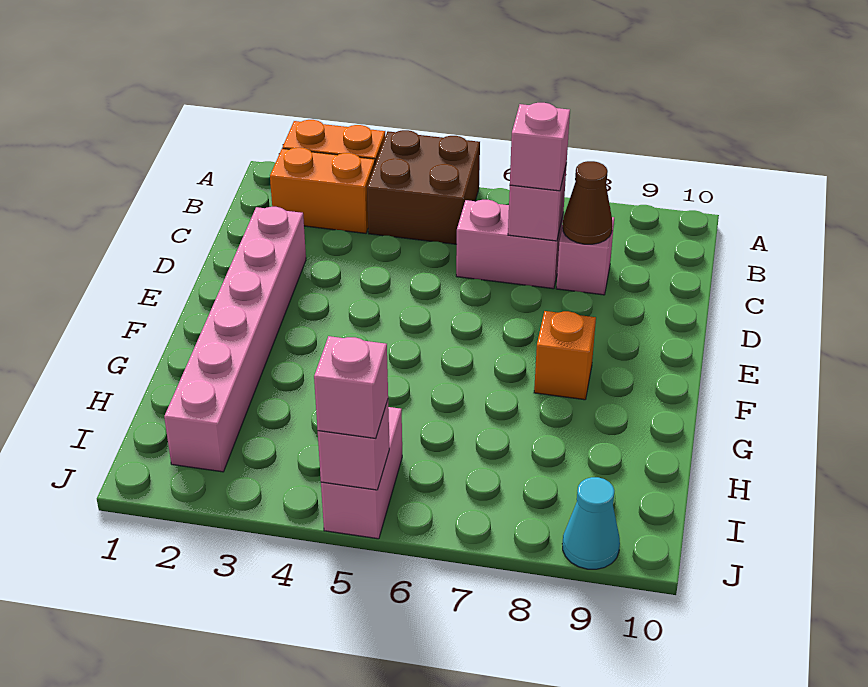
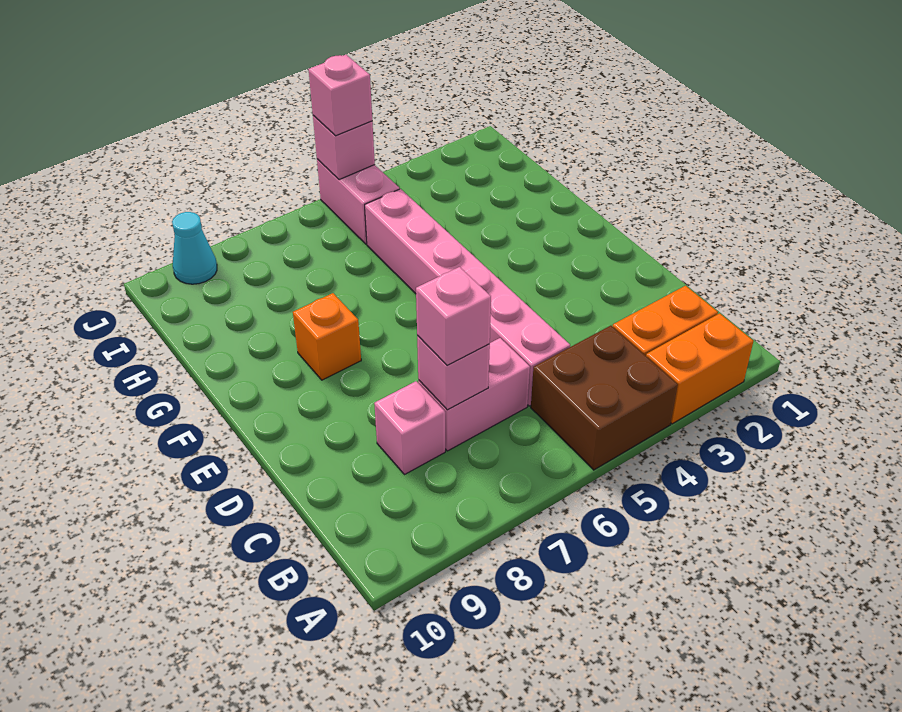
brown 1x1 cone [563,161,612,244] -> none
pink 1x6 brick [164,207,306,472] -> pink 1x6 brick moved to [365,189,570,406]

